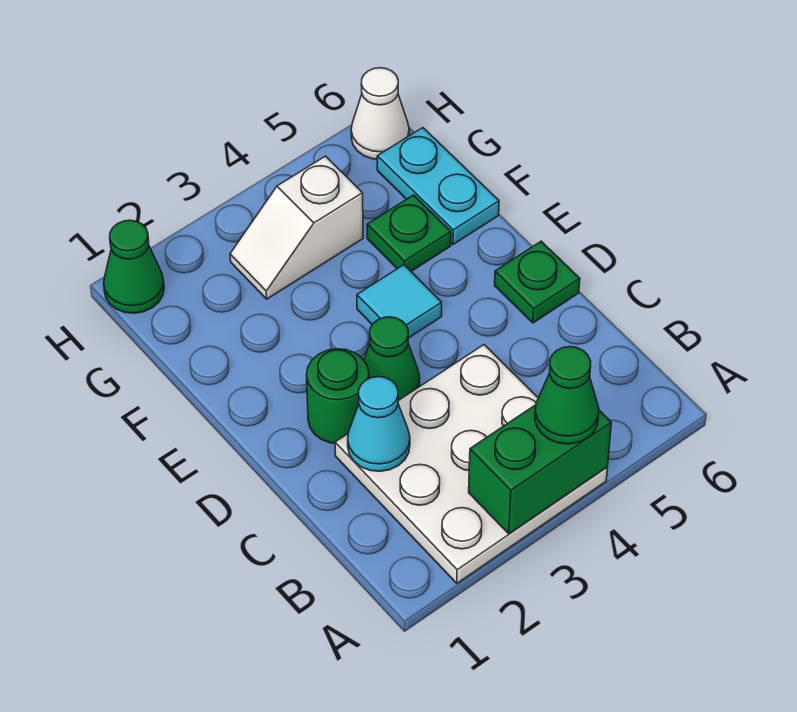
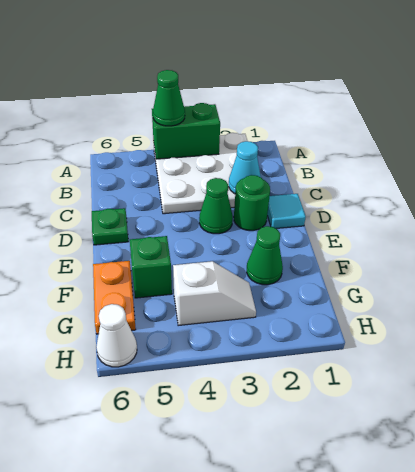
cyan 1x1 tile [357,265,442,338] -> cyan 1x1 tile moved to [267,194,306,228]
green 1x1 plate [367,195,451,271] -> green 1x1 brick [130,236,172,298]
cyan 1x2 plate [377,128,499,244] -> orange 1x2 plate [93,261,136,334]
green 1x1 cone [104,220,164,313] -> green 1x1 cone moved to [247,226,283,285]

